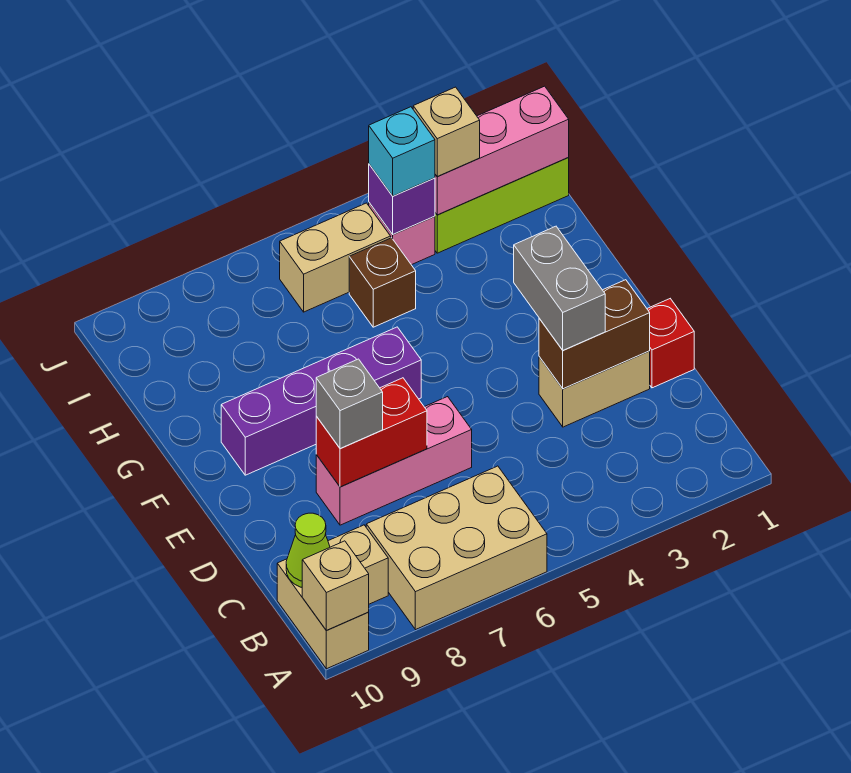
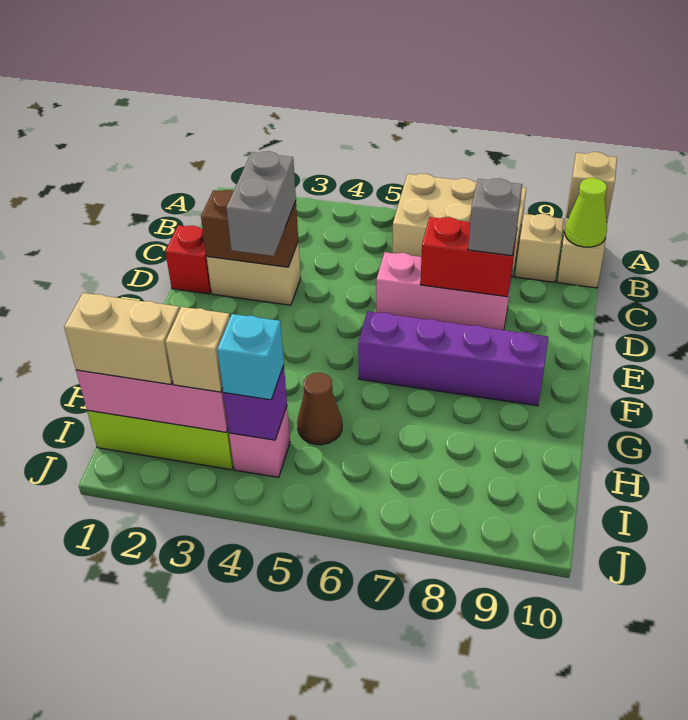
brown 1x1 brick [349,238,416,327] -> brown 1x1 cone [297,373,342,445]
tan 1x2 brick [280,203,391,312] -> tan 1x2 brick moved to [64,293,180,384]

